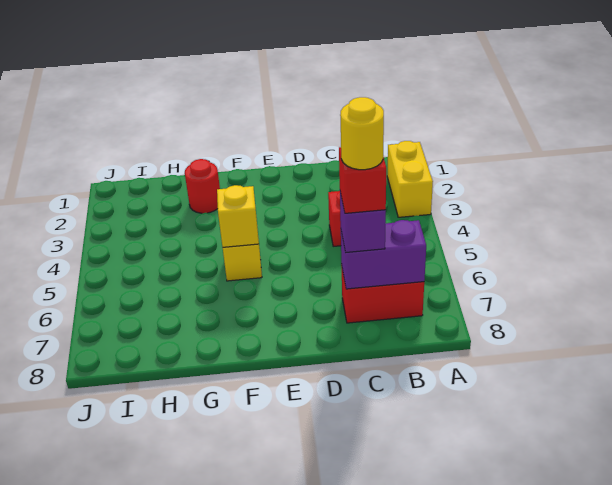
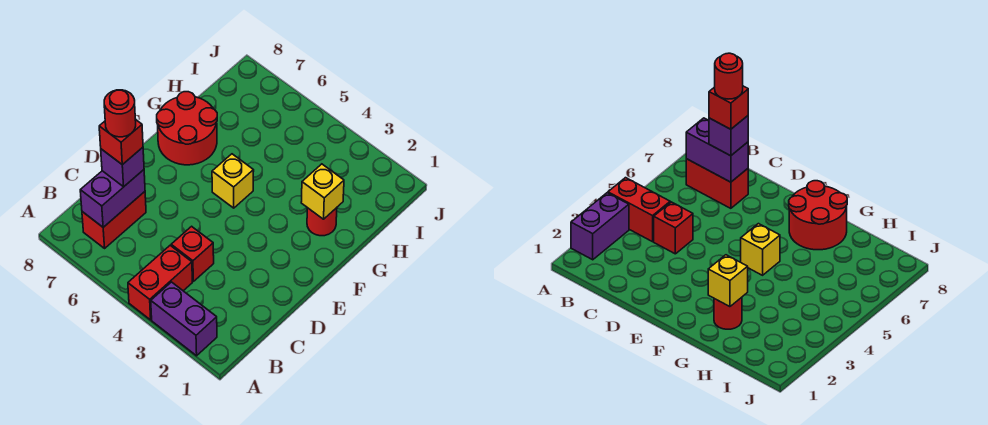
yellow 1x2 brick [387,141,433,217] -> purple 1x2 brick [151,282,217,356]
none -> red 1x2 brick [128,245,192,320]
yellow 1x1 round brick [340,97,384,170] -> red 1x1 round brick [104,90,136,137]
yellow 1x1 brick [217,185,259,247] -> yellow 1x1 brick moved to [301,164,344,219]
none -> red 2x2 round brick [157,92,217,165]

